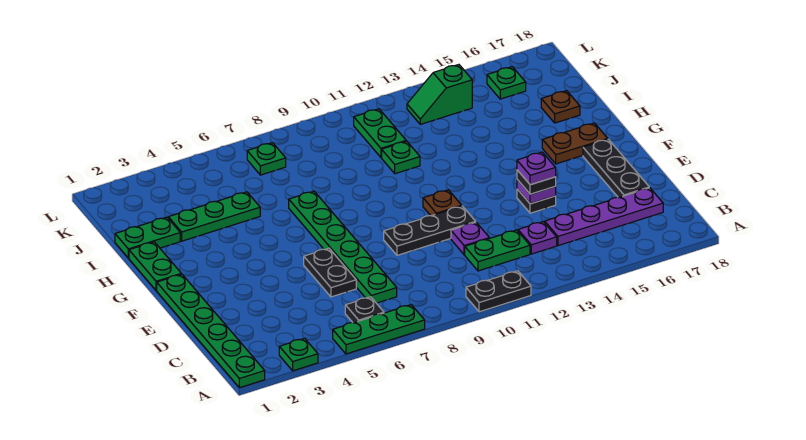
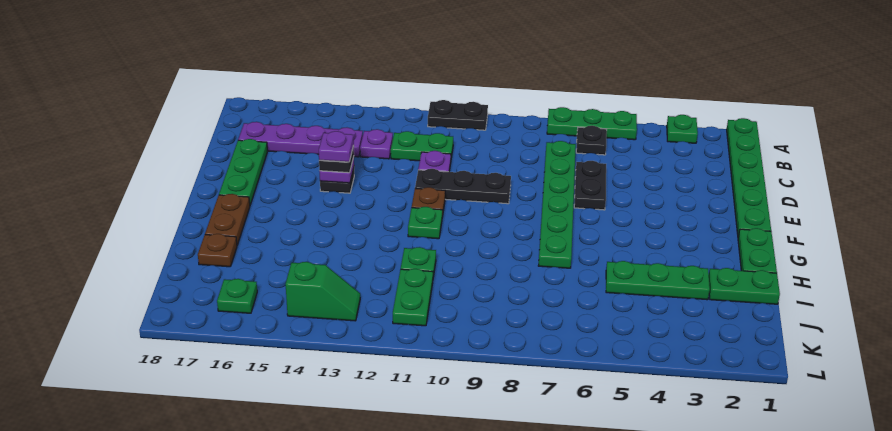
black 1x3 plate [583,139,649,198] -> green 1x3 plate [219,139,267,205]
brown 1x2 plate [542,123,608,164] -> brown 1x2 plate turned to [205,194,250,245]
green 1x1 plate [247,143,286,175] -> green 1x1 plate moved to [408,207,442,239]

